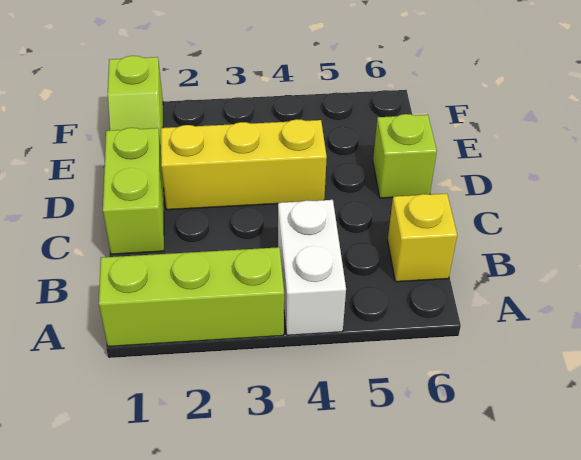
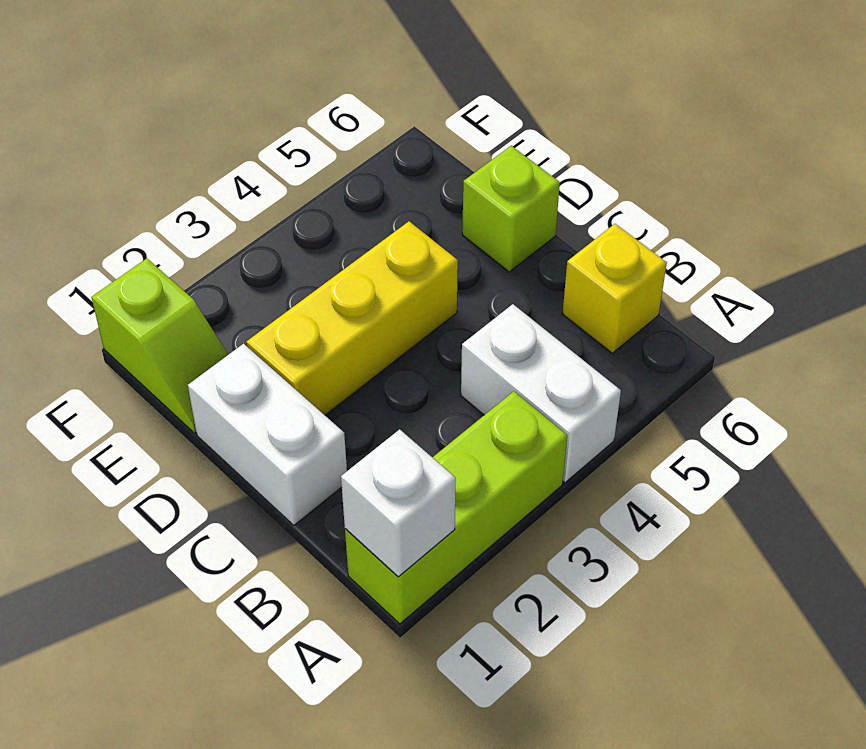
none -> white 1x1 brick [341,429,456,577]
lime 1x2 brick [103,128,164,254] -> white 1x2 brick [188,344,347,525]

